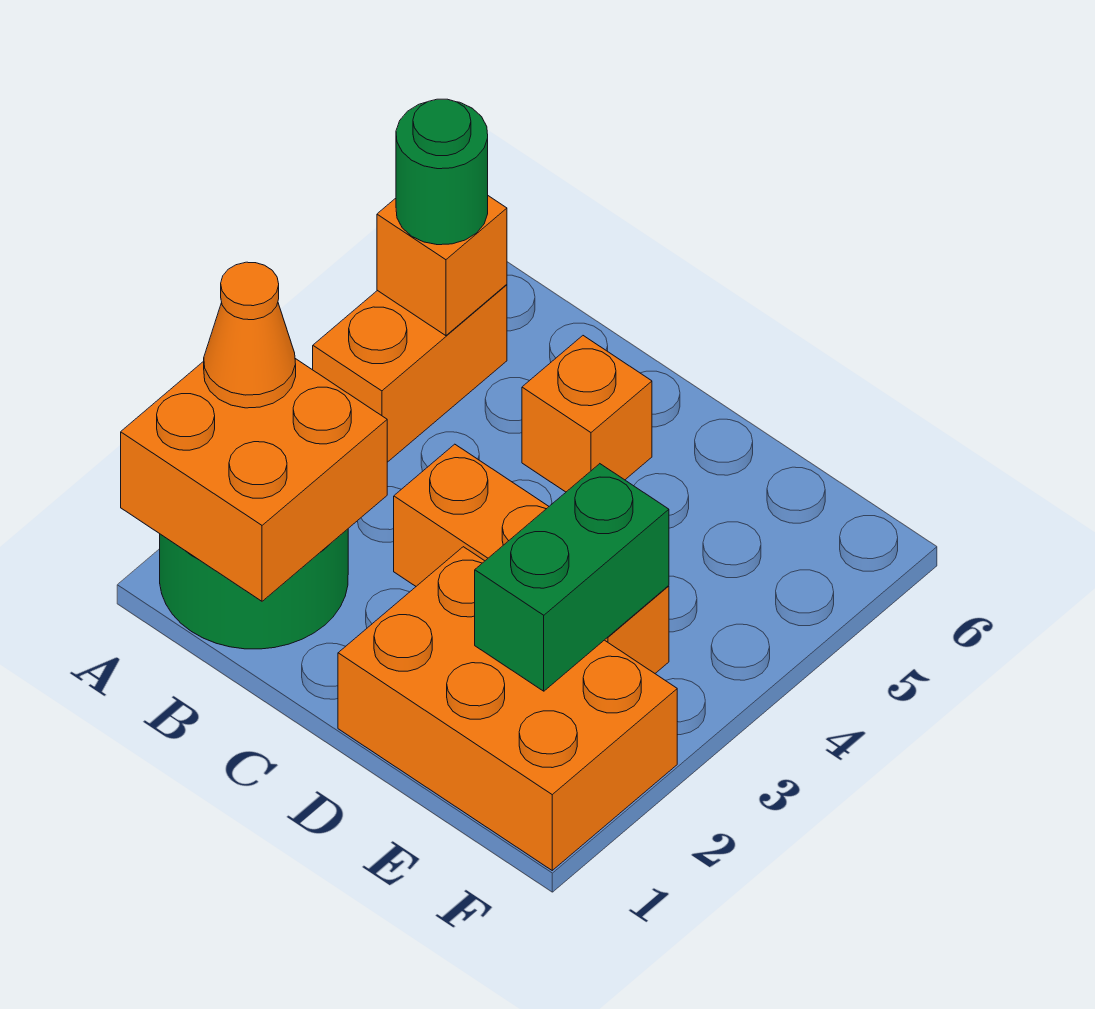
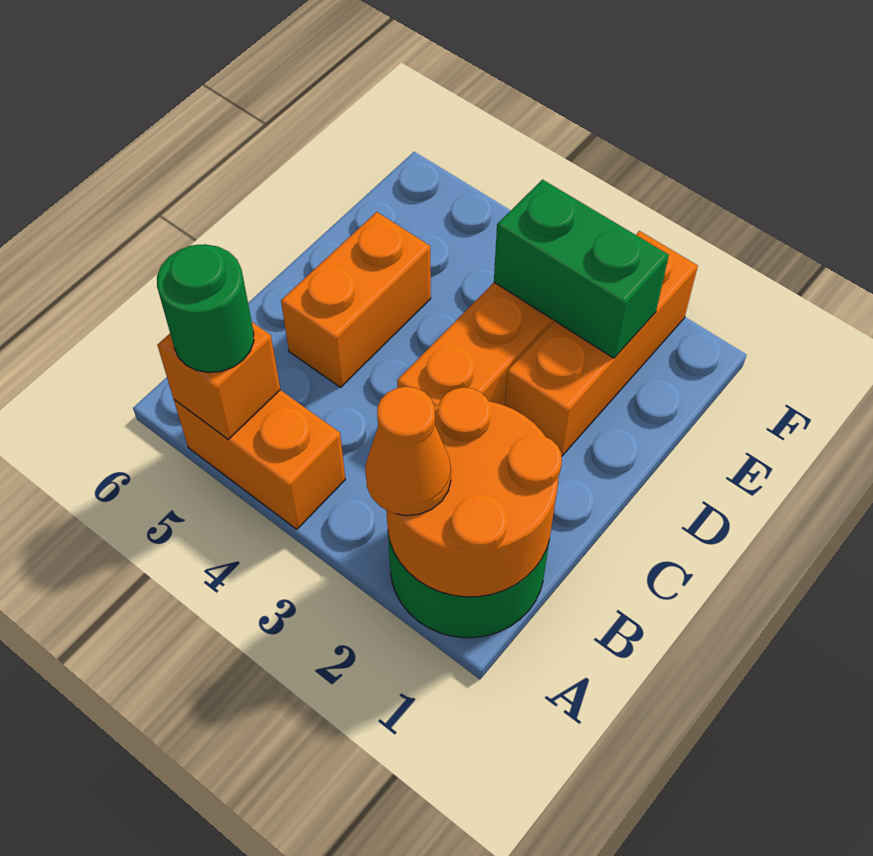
orange 2x2 brick [121,359,387,601] -> orange 2x2 round brick [386,387,562,597]
orange 1x1 brick [522,336,652,492] -> orange 1x2 brick [281,212,431,387]
orange 2x3 brick [338,547,677,870] -> orange 1x3 brick [505,231,698,456]

